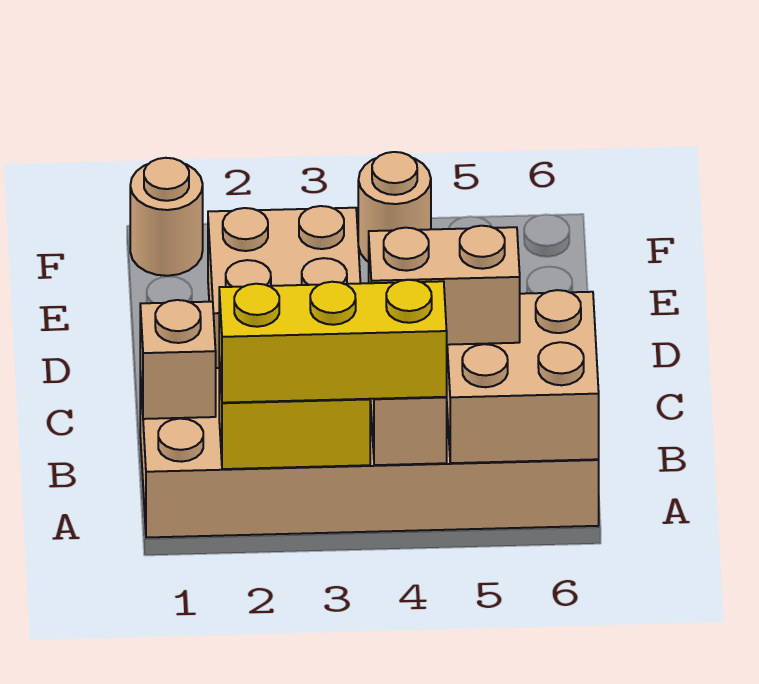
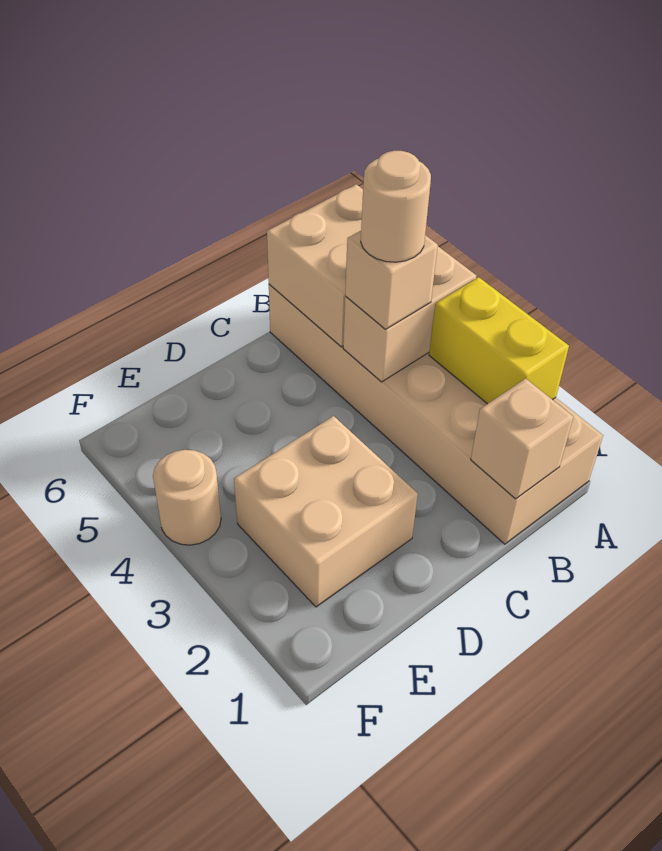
yellow 1x3 brick [219,280,447,403] -> none
tan 1x2 brick [369,226,520,345] -> tan 1x1 brick [345,231,438,329]
tan 1x1 round brick [130,158,203,276] -> tan 1x1 round brick moved to [361,151,431,262]

